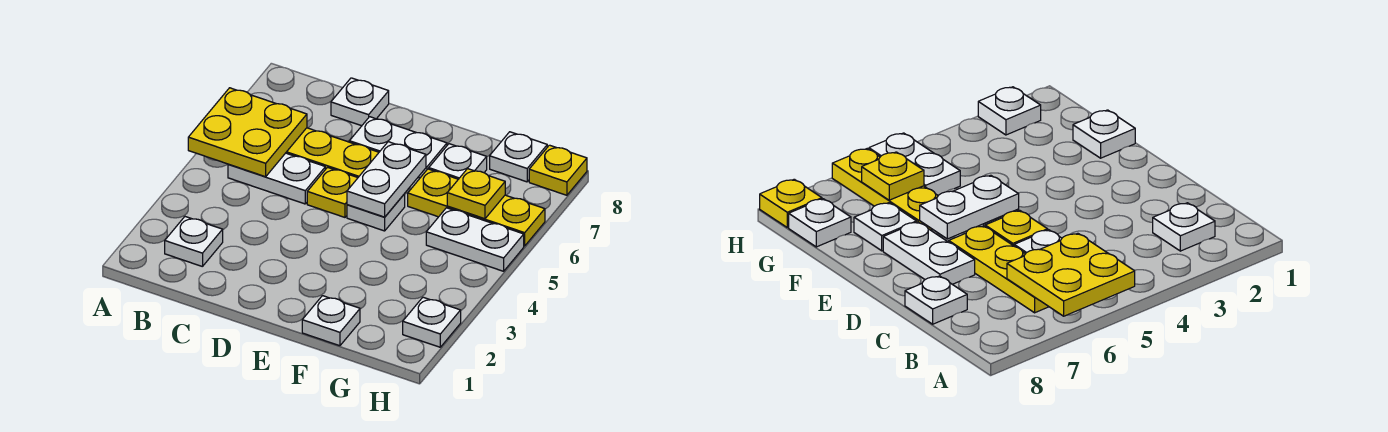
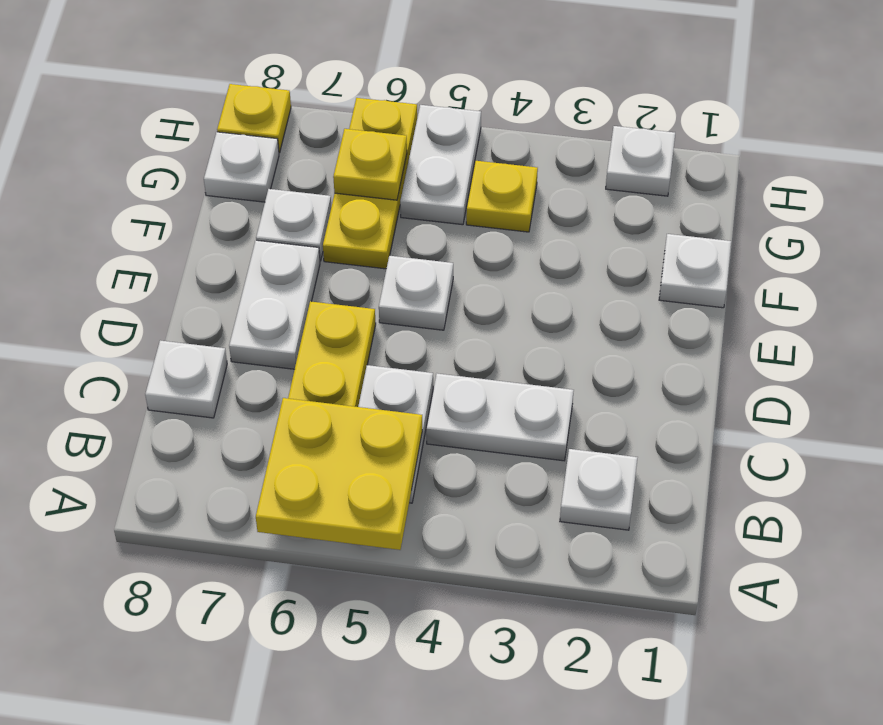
yellow 1x1 plate [307,167,358,217] -> yellow 1x1 plate moved to [466,161,538,232]
white 1x2 plate [347,142,426,217] -> white 1x2 plate moved to [426,373,574,461]

